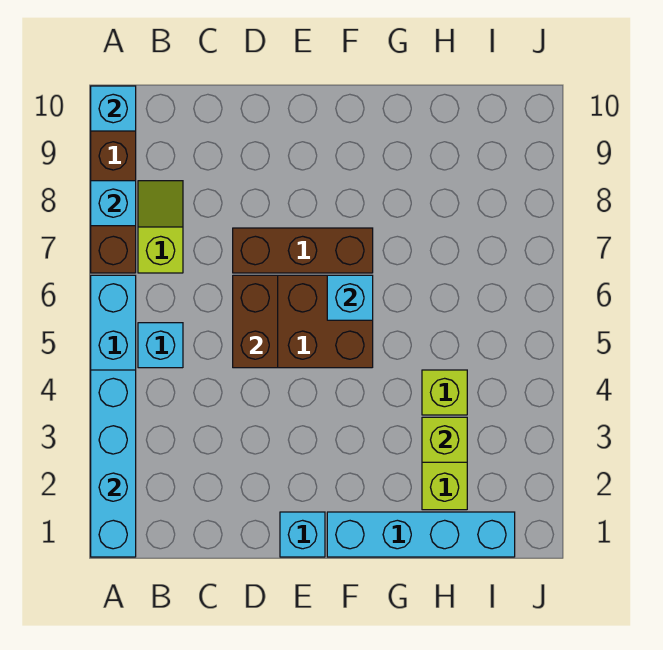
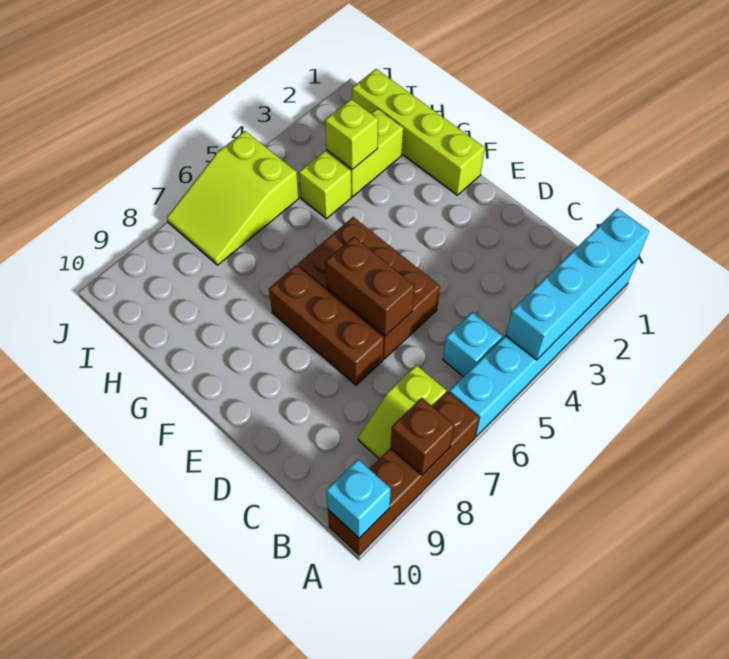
cyan 1x1 brick [91,181,136,226] -> brown 1x1 brick [391,398,454,475]
brown 1x2 brick [233,275,278,368] -> brown 1x2 brick turned to [326,237,414,336]
cyan 1x1 brick [280,512,325,557] -> none
cyan 1x4 brick [327,512,515,557] -> lime 1x4 brick [352,69,485,195]
cyan 1x1 brick [327,275,373,320] -> none
none -> lime 2x3 slope [167,131,299,265]

